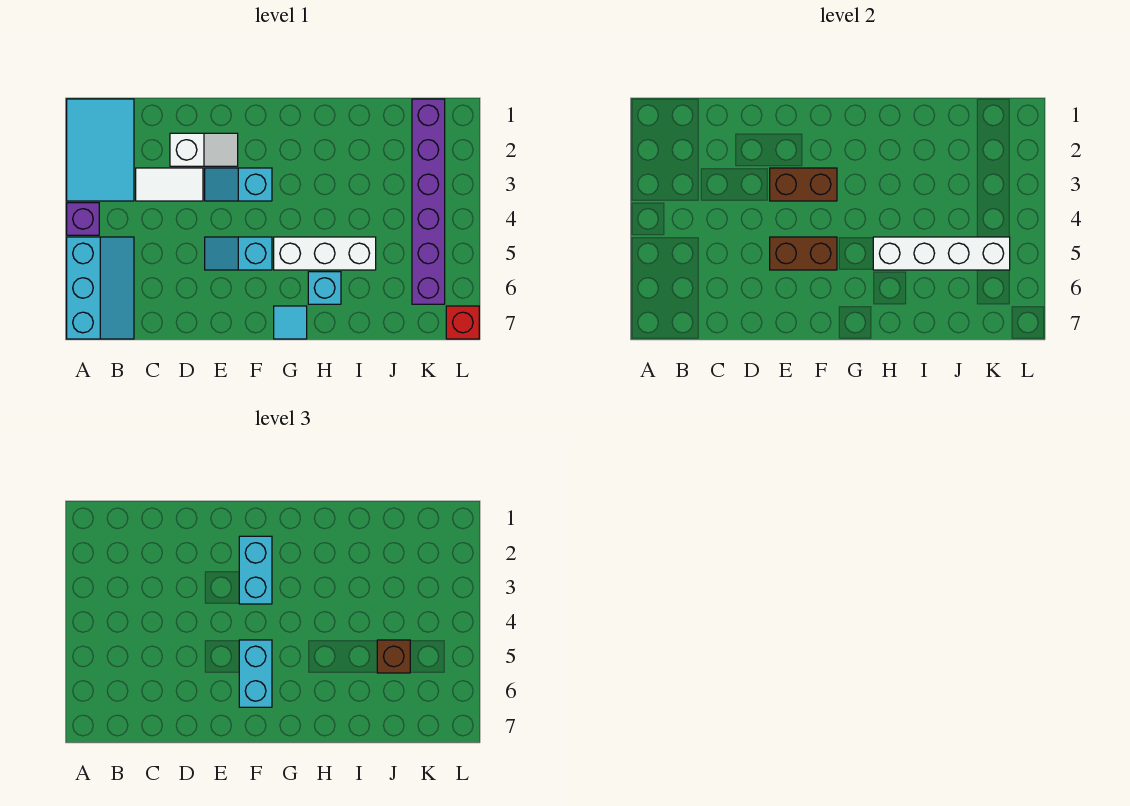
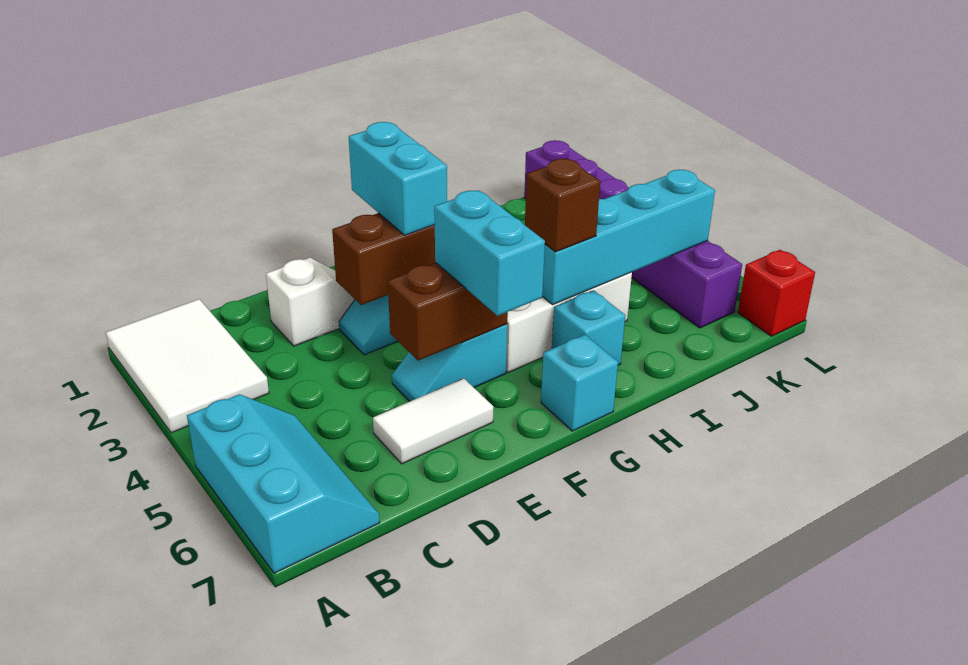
cyan 2x3 tile [67,99,134,201] -> white 2x3 tile [106,299,269,433]
purple 1x1 brick [67,203,99,235] -> none
white 1x2 tile [136,168,203,201] -> white 1x2 tile moved to [373,378,493,464]
cyan 1x1 tile [274,306,307,339] -> cyan 1x1 brick [541,335,618,431]
white 1x4 brick [873,237,1010,270] -> cyan 1x4 brick [542,170,715,305]
brown 1x1 brick [377,640,410,673] -> brown 1x1 brick moved to [525,159,600,252]

